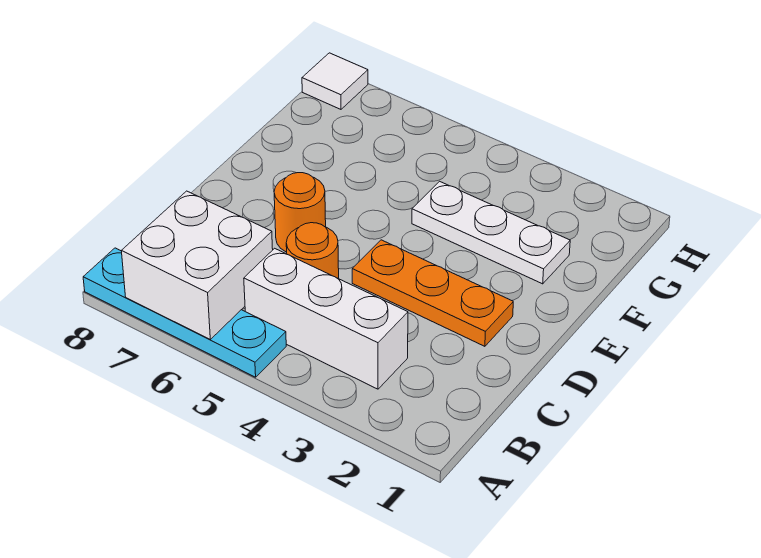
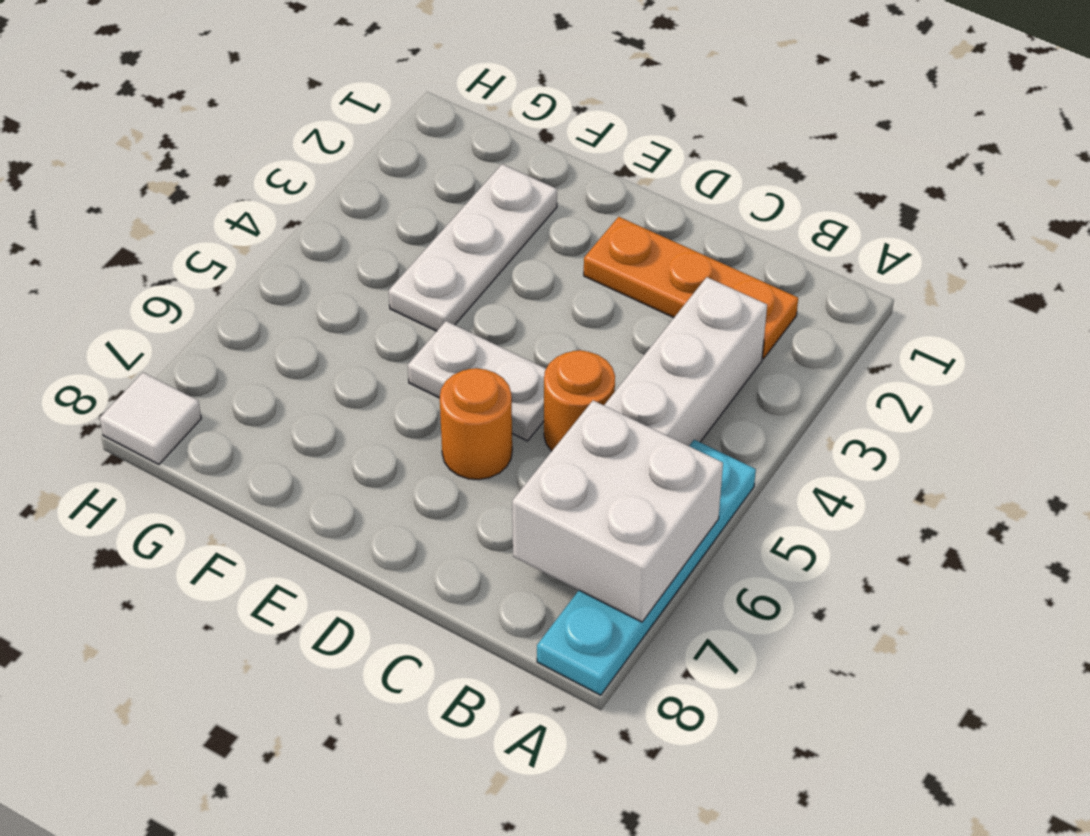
orange 1x3 plate [352,240,513,346] -> orange 1x3 plate turned to [584,217,798,359]
none -> white 1x2 plate [408,321,546,441]

